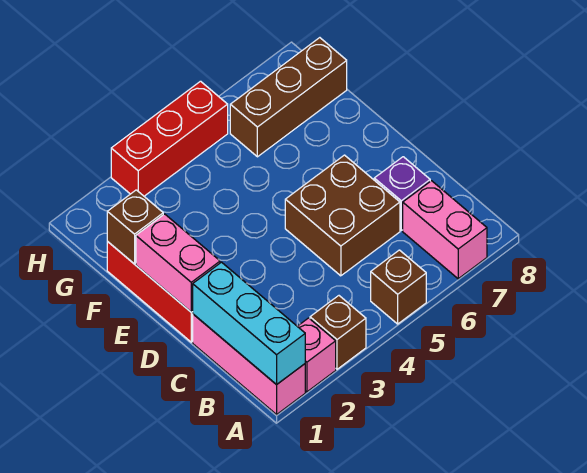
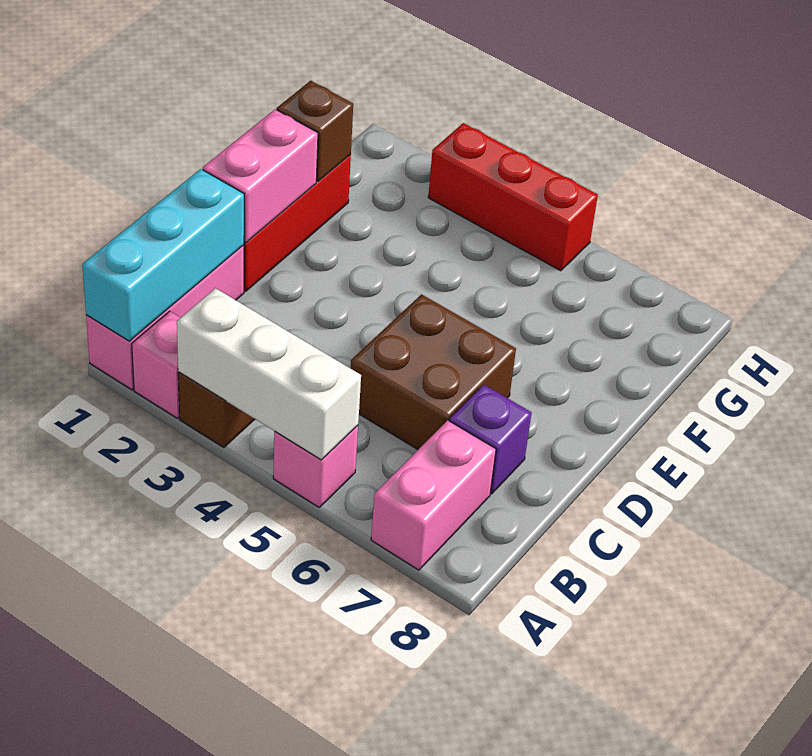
none -> white 1x3 brick [177,288,361,460]
brown 1x1 brick [371,250,426,324] -> pink 1x1 brick [273,425,358,507]
brown 1x3 brick [230,38,347,157] -> none

